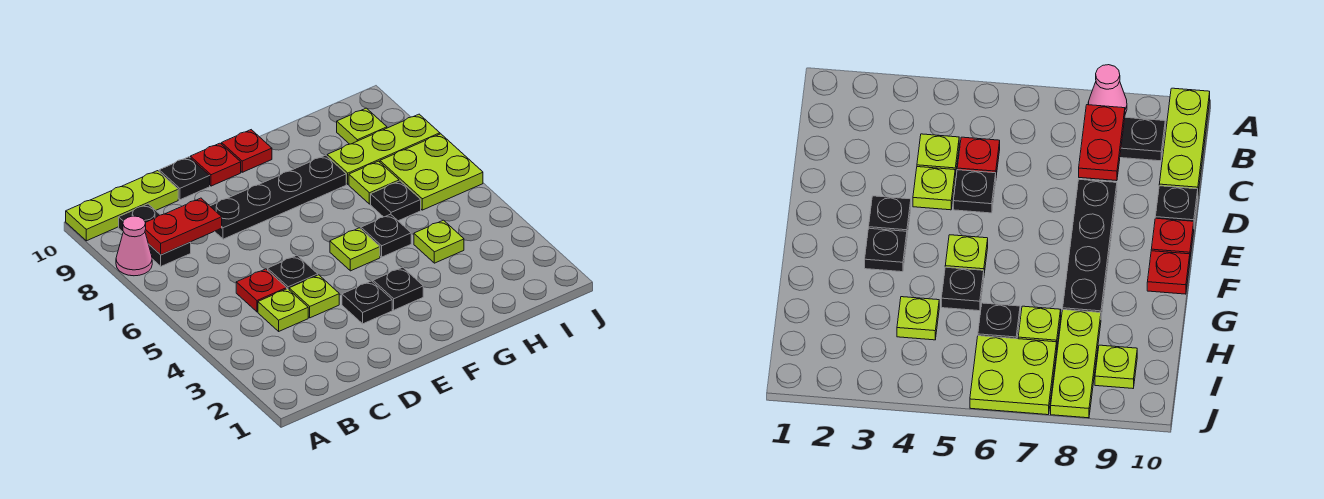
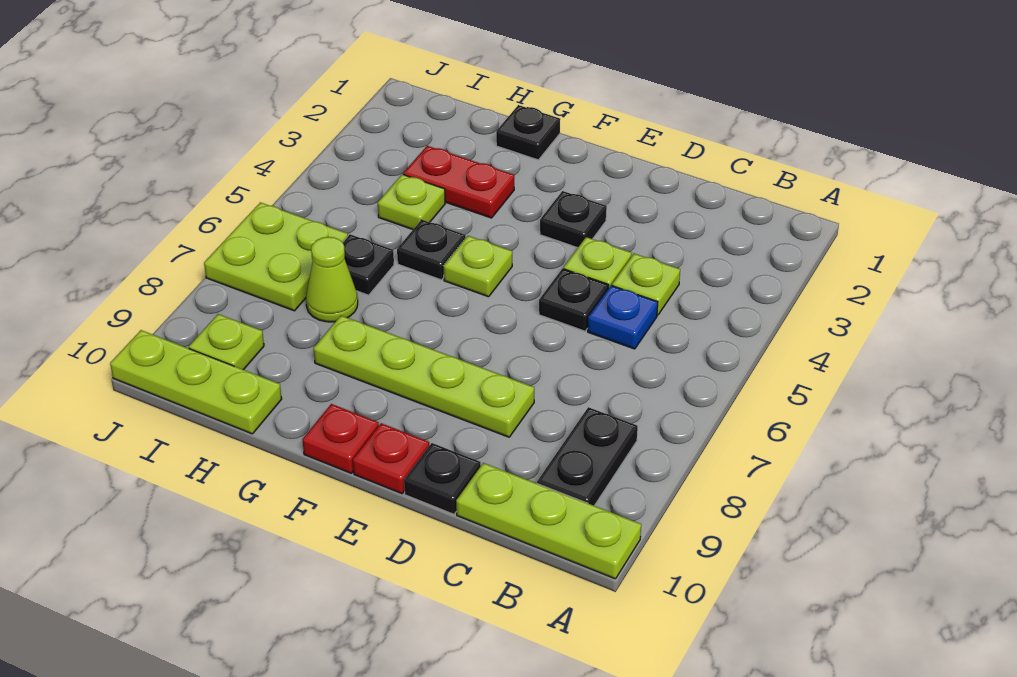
pink 1x1 cone [116,216,152,276] -> none
red 1x2 plate [145,198,222,255] -> red 1x2 plate moved to [403,146,514,218]
red 1x1 plate [236,269,287,312] -> blue 1x1 plate [588,286,658,349]
black 1x4 plate [210,155,346,239] -> lime 1x4 plate [314,316,534,437]
black 1x1 plate [373,267,423,310] -> black 1x1 plate moved to [496,105,560,160]
lime 1x1 plate [349,161,399,204] -> lime 1x1 cone [306,237,358,322]
lime 1x3 plate [327,114,440,184] -> lime 1x3 plate moved to [110,330,282,434]

